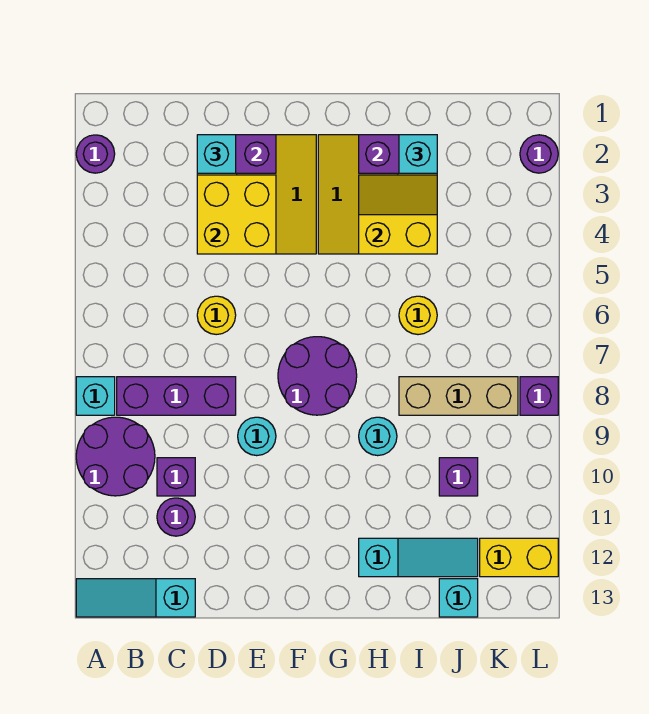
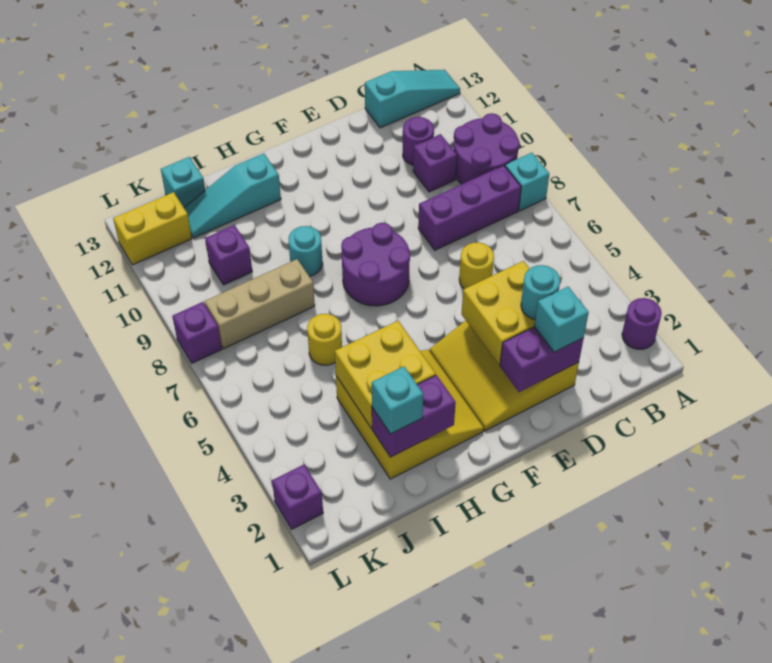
cyan 1x1 round brick [238,417,276,456] -> cyan 1x1 round brick moved to [521,265,560,319]
yellow 2x2 slope [359,175,437,254] -> yellow 2x2 brick [335,321,436,429]
purple 1x1 round brick [520,135,558,173] -> purple 1x1 brick [272,464,323,529]

